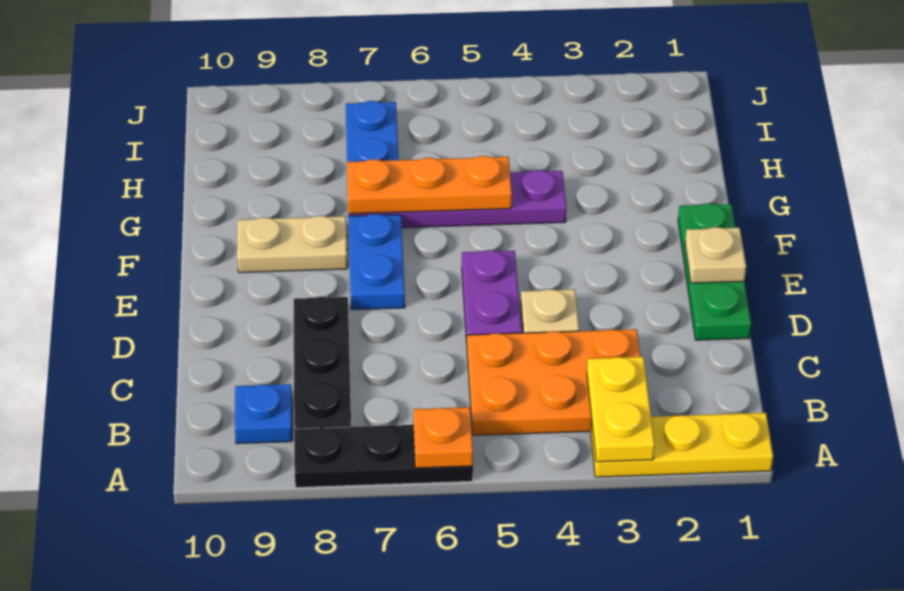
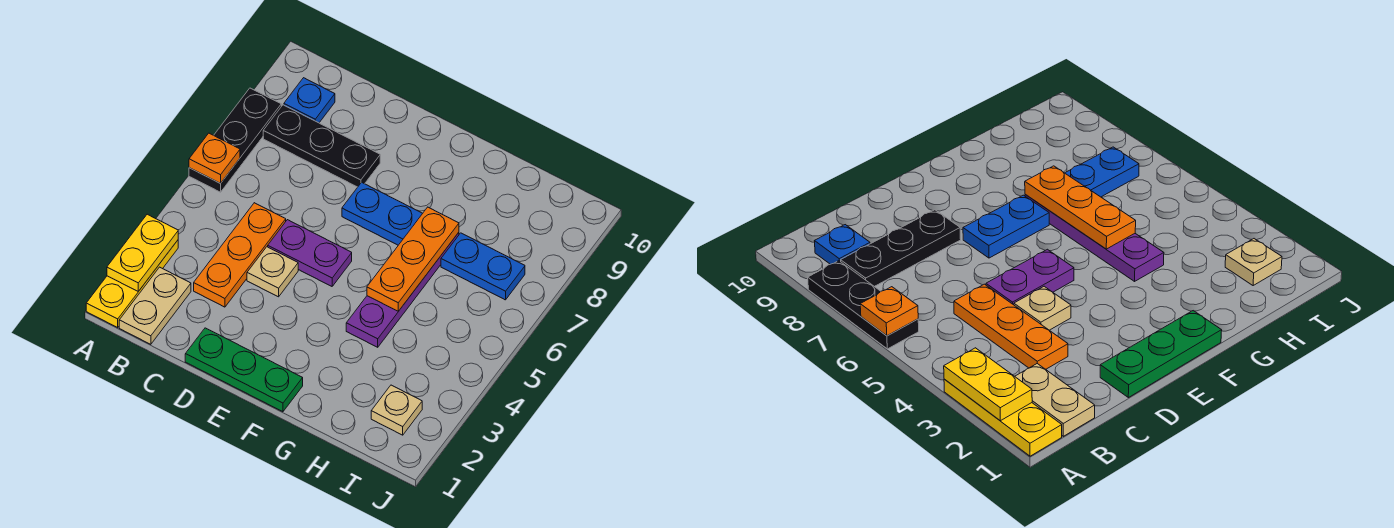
yellow 1x2 plate [587,357,655,462] -> yellow 1x2 plate turned to [107,214,178,291]
orange 2x3 plate [467,329,640,435] -> orange 1x3 plate [194,203,286,307]
tan 1x1 plate [685,227,746,283] -> tan 1x1 plate moved to [371,385,422,435]
tan 1x2 plate [237,216,347,273] -> tan 1x2 plate moved to [119,267,191,344]

